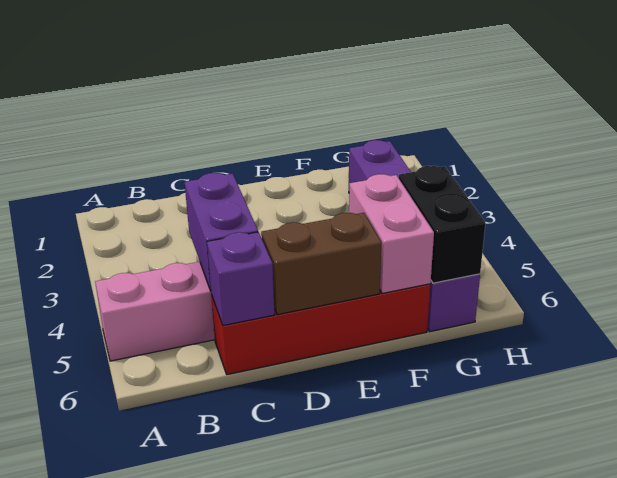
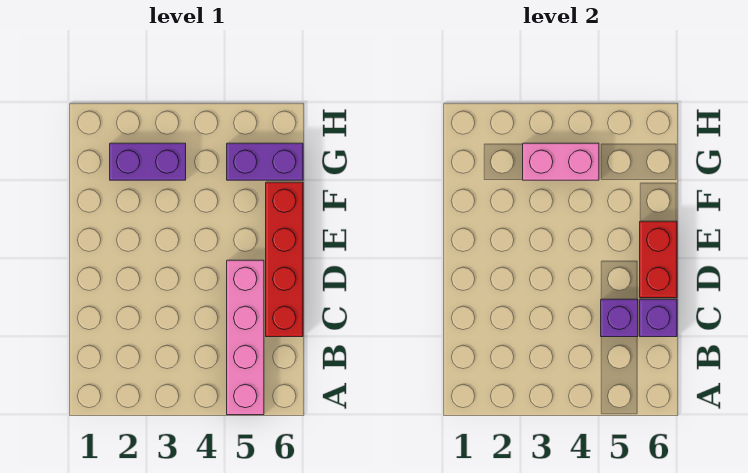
purple 1x2 brick [185,173,258,291] -> purple 1x1 brick [601,299,638,337]
brown 1x2 brick [261,213,381,315] -> red 1x2 brick [640,221,677,298]
pink 1x2 brick [349,174,434,293] -> pink 1x2 brick moved to [523,143,599,180]
black 1x2 brick [399,166,486,283] -> none

